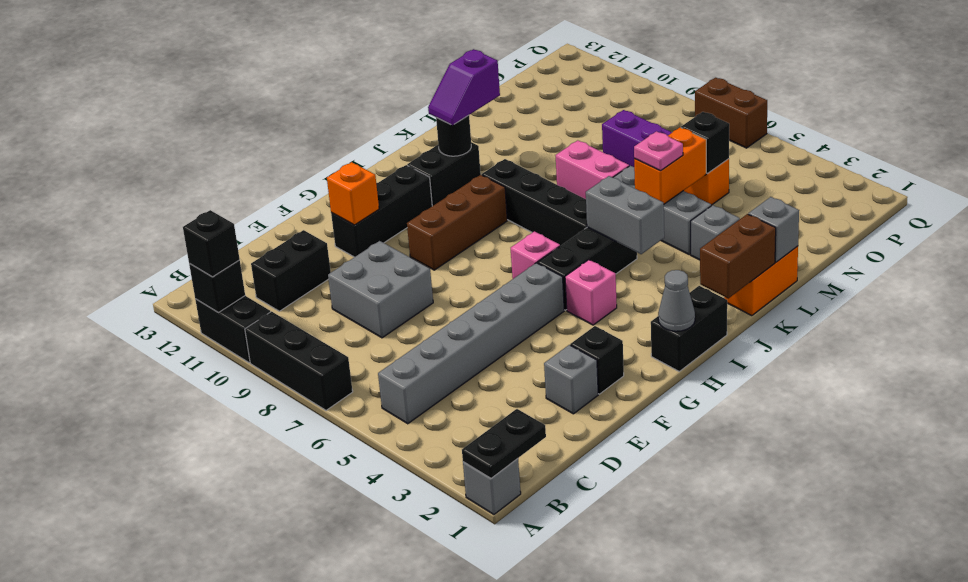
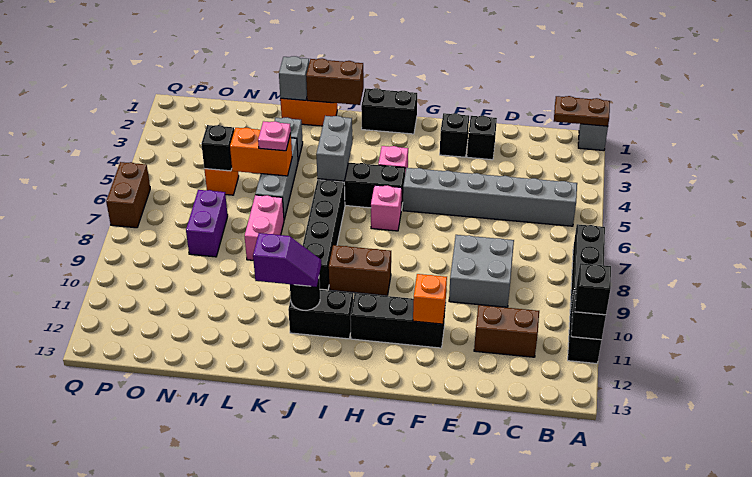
black 1x2 plate [462,409,546,478] -> brown 1x2 plate [554,96,610,126]
black 1x2 brick [251,230,331,311] -> brown 1x2 brick [474,305,539,357]
grey 1x1 brick [544,345,598,414] -> black 1x1 brick [467,116,497,160]
brown 1x3 brick [407,175,507,270] -> brown 1x2 brick [329,245,391,296]
grey 1x1 cone [658,270,695,331] -> none

